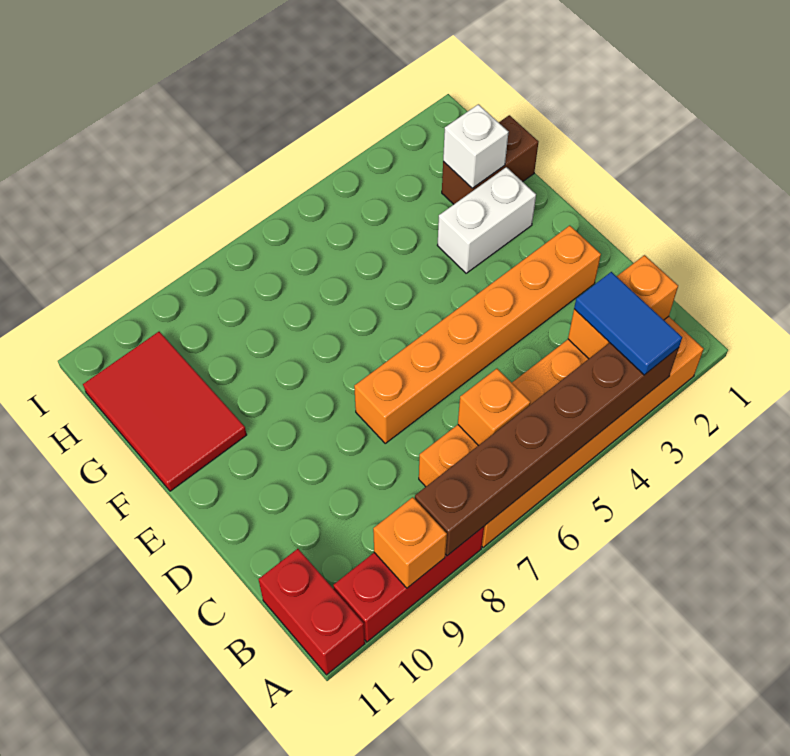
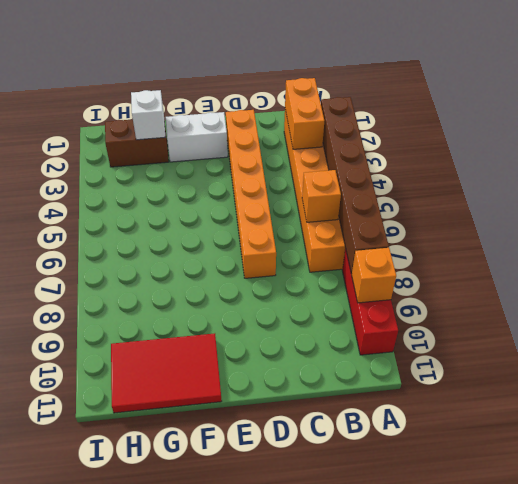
blue 1x2 tile [574,272,682,375] -> none
red 1x2 brick [259,549,365,675] -> none
white 1x2 brick [437,167,536,273] -> white 1x2 brick turned to [166,112,228,162]
brown 1x2 brick [442,115,538,204] -> brown 1x2 brick turned to [105,119,169,167]

